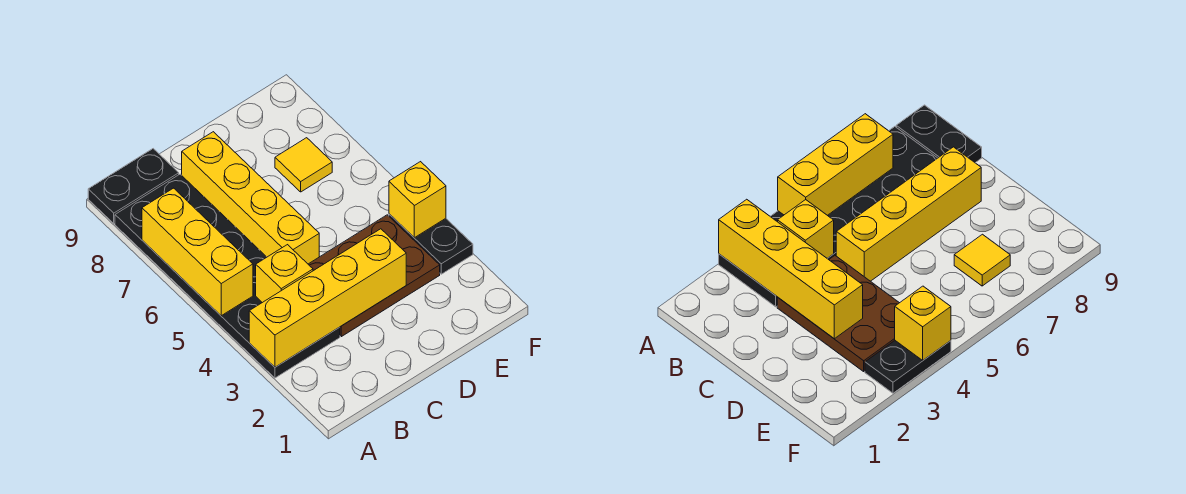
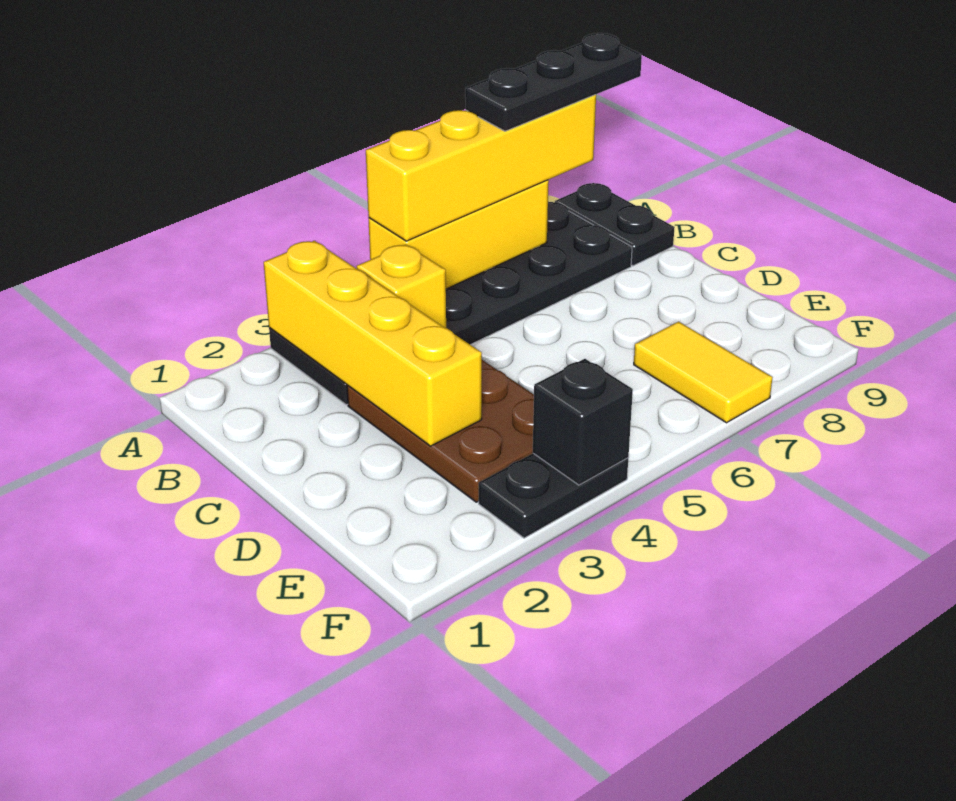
none -> black 1x3 plate [465,33,642,131]
yellow 1x4 brick [182,132,319,264] -> yellow 1x4 brick moved to [366,95,596,241]
yellow 1x1 tile [275,138,332,192] -> yellow 1x2 tile [634,322,773,423]
yellow 1x1 brick [389,162,446,238] -> black 1x1 brick [533,359,633,485]

